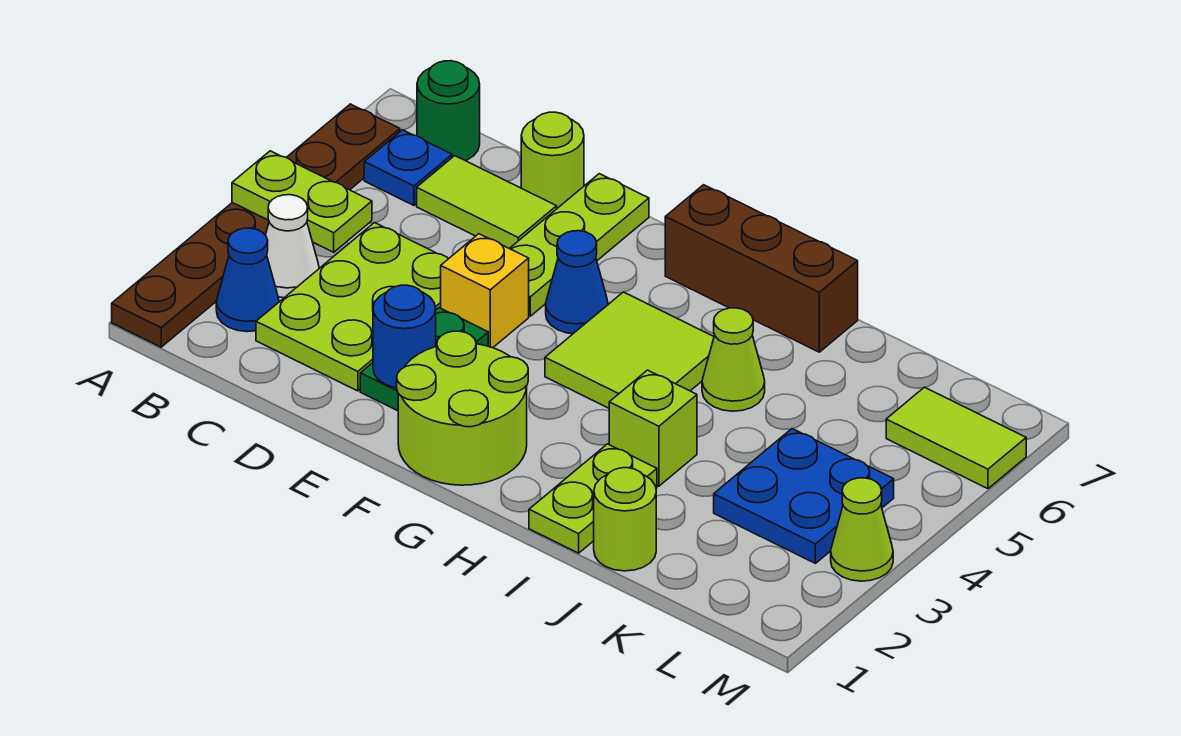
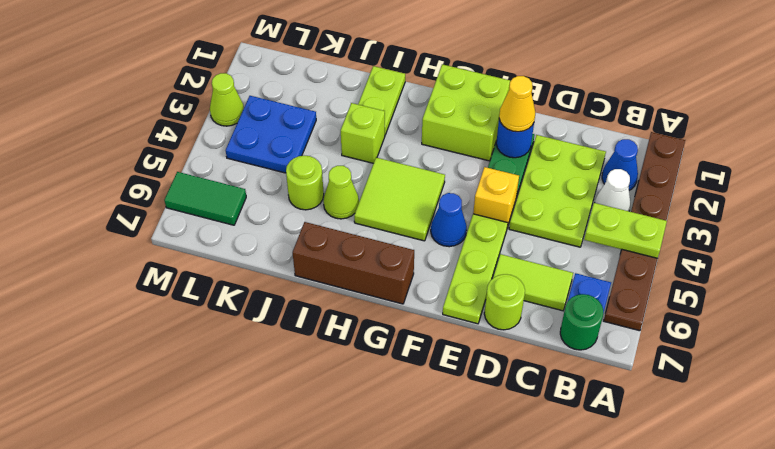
none -> yellow 1x1 cone [499,76,535,132]
lime 2x2 round brick [397,331,528,485] -> lime 2x2 brick [422,64,510,161]
lime 1x1 round brick [594,468,656,571] -> lime 1x1 round brick moved to [286,156,324,210]
lime 1x2 tile [886,387,1026,489] -> green 1x2 tile [164,172,246,225]

